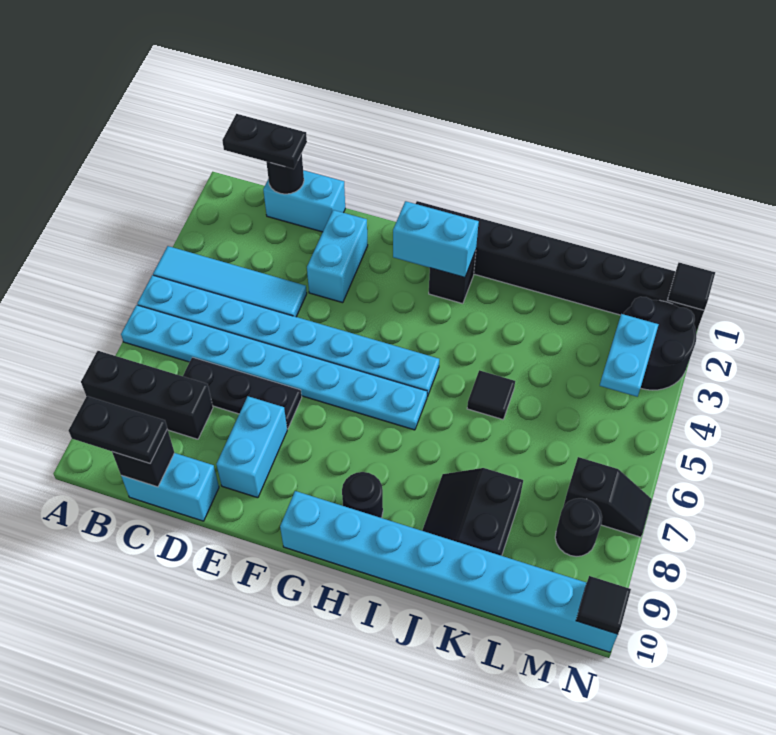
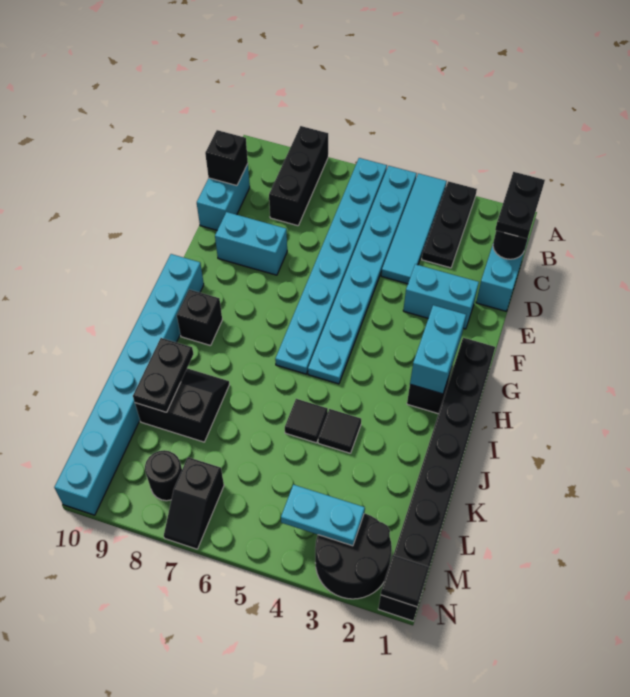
black 1x2 plate [69,396,167,463] -> black 1x2 plate moved to [133,338,193,412]
black 1x3 plate [183,357,302,429] -> black 1x3 plate moved to [422,181,477,268]
black 1x1 round brick [342,472,383,518] -> black 1x1 brick [177,289,222,346]
black 1x1 tile [576,576,631,634] -> black 1x1 tile moved to [318,409,361,453]

